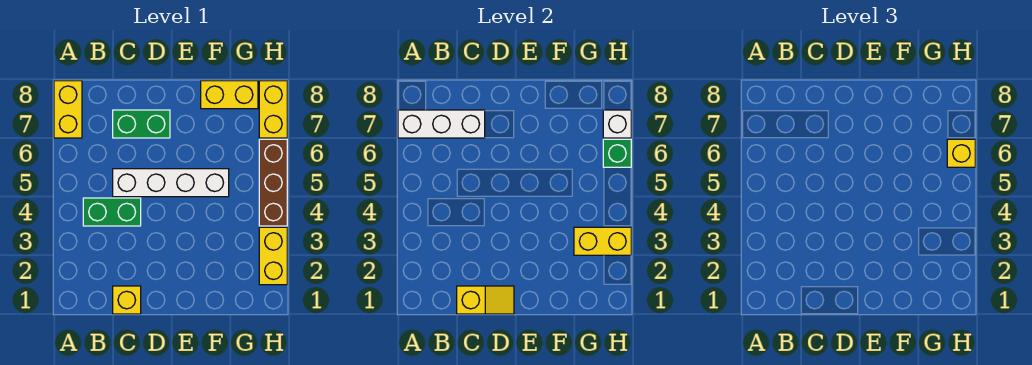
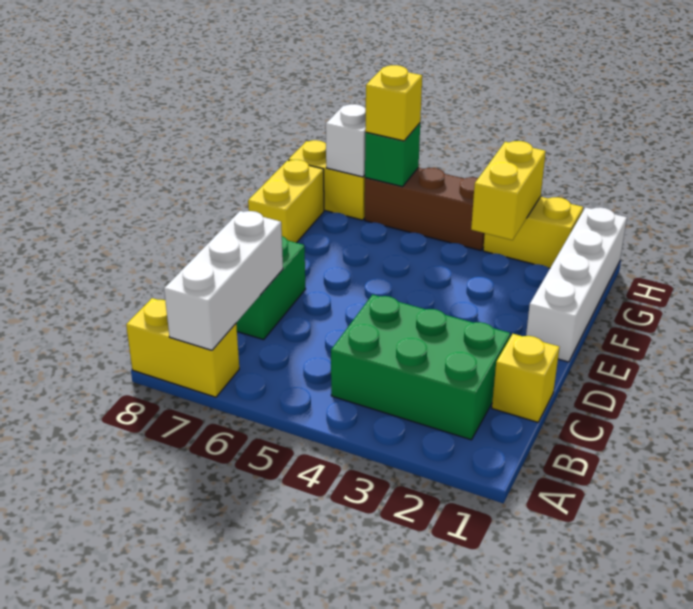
green 1x2 brick [83,198,141,226] -> green 2x3 brick [331,295,510,440]
yellow 1x2 slope [457,286,514,314] -> none
white 1x4 brick [113,169,229,197] -> white 1x4 brick moved to [526,207,627,362]

